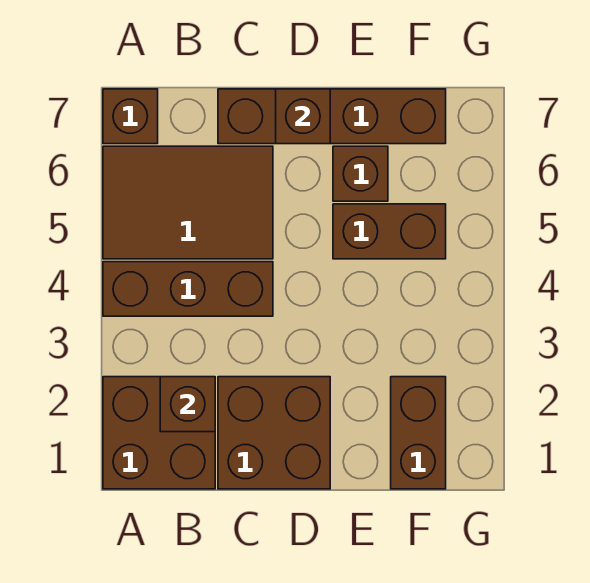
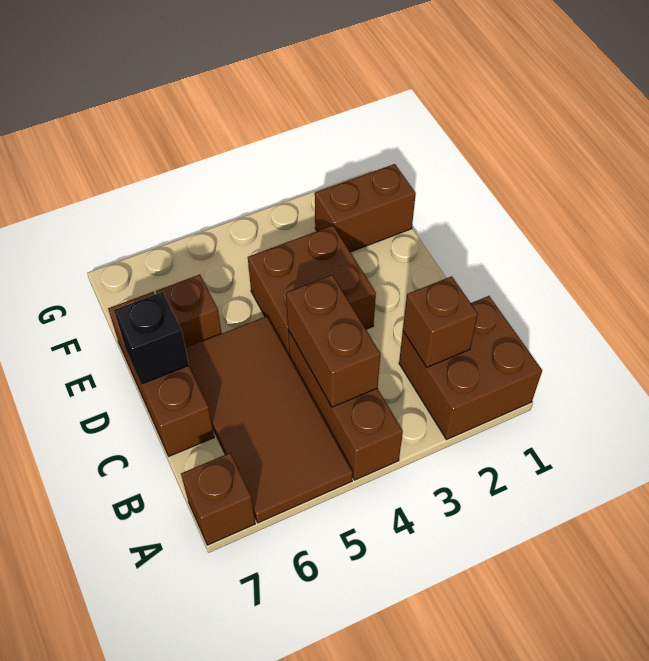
brown 2x3 tile [103,146,273,259] -> brown 2x4 tile [185,316,353,523]
brown 2x2 brick [218,377,330,489] -> brown 2x2 brick moved to [248,226,376,355]
brown 1x4 brick [218,89,446,144] -> brown 1x3 brick [108,292,214,456]
brown 1x1 brick [276,89,330,144] -> black 1x1 brick [114,292,189,384]
brown 1x2 brick [333,204,446,259] -> brown 1x2 brick moved to [286,275,380,407]

